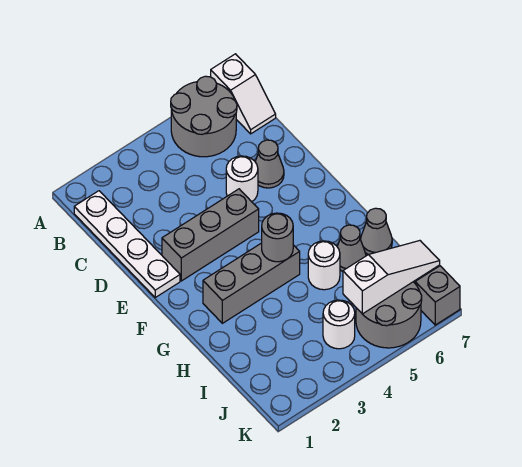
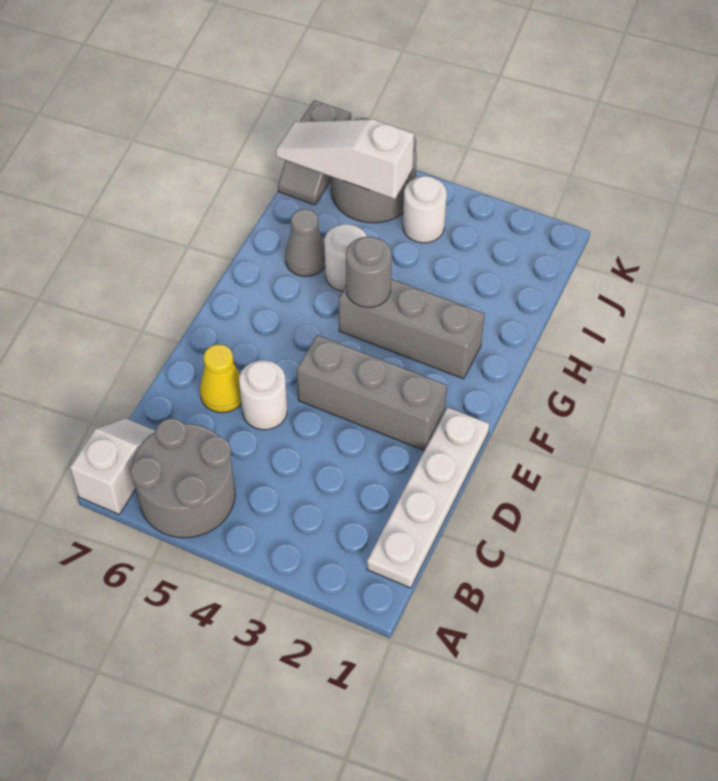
grey 1x1 cone [255,140,284,188] -> yellow 1x1 cone [200,344,241,413]
grey 1x1 cone [361,208,392,255] -> none

